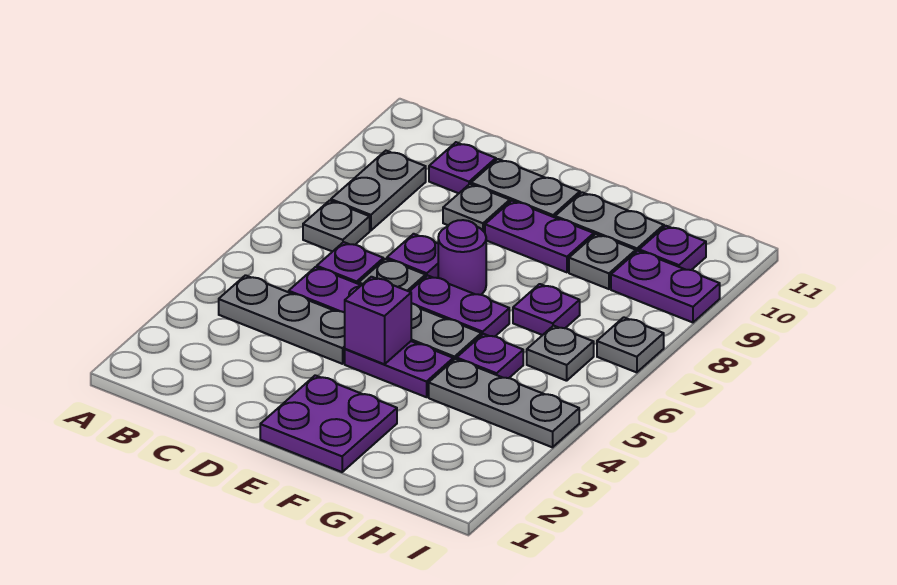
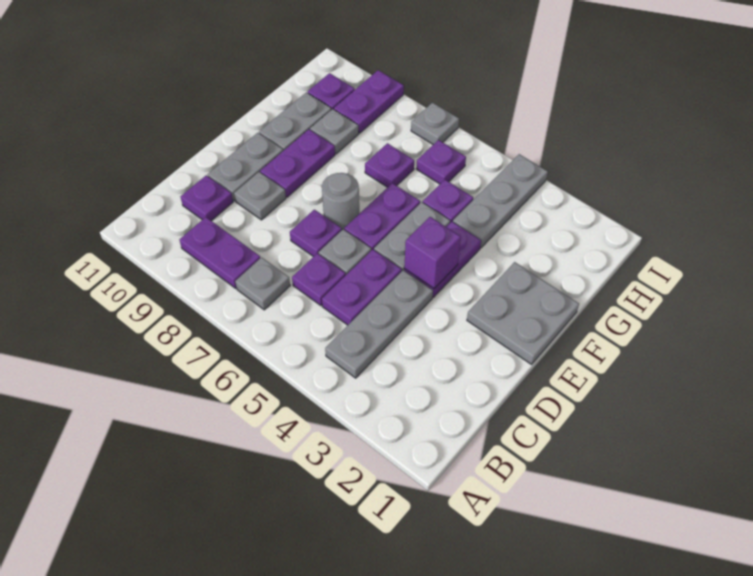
grey 1x2 plate [331,151,426,231] -> purple 1x2 plate [179,217,260,288]
purple 2x2 plate [260,375,397,472] -> grey 2x2 plate [467,262,579,364]
purple 1x1 round brick [438,220,486,295] -> grey 1x1 round brick [322,173,359,230]
grey 1x1 plate [527,326,594,381] -> purple 1x1 plate [416,140,466,184]

